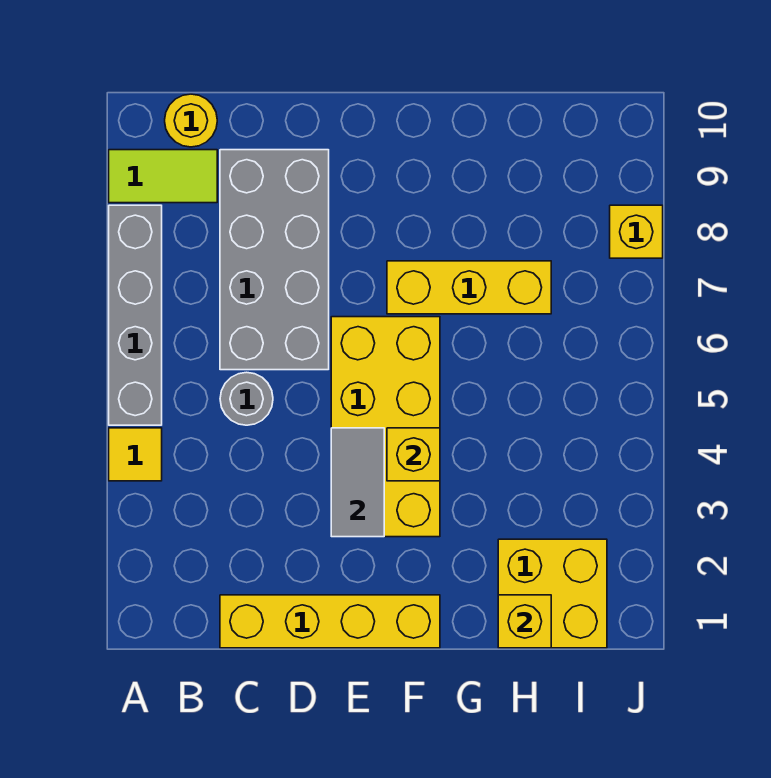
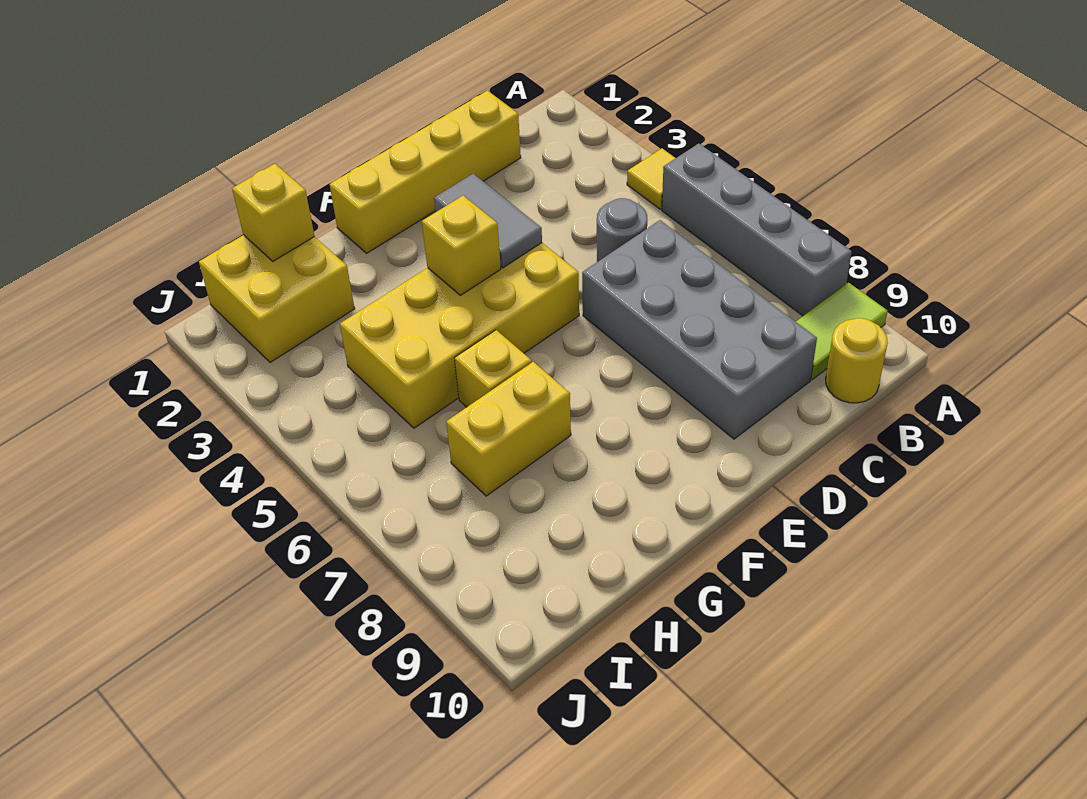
yellow 2x4 brick [331,317,440,537] -> yellow 2x4 brick turned to [340,243,579,428]
yellow 1x3 brick [387,261,551,314] -> yellow 1x2 brick [446,362,571,496]
yellow 1x1 brick [610,205,663,258] -> yellow 1x1 brick moved to [455,330,532,407]

